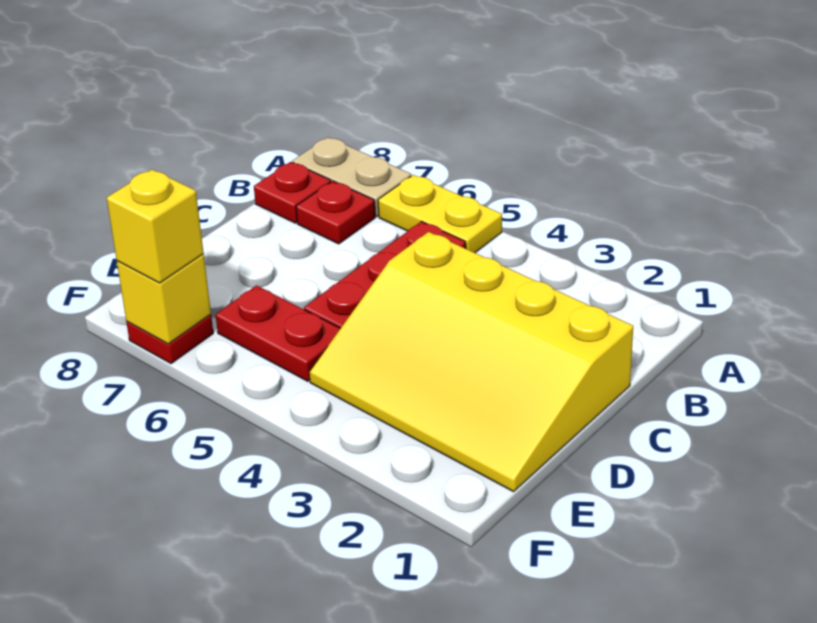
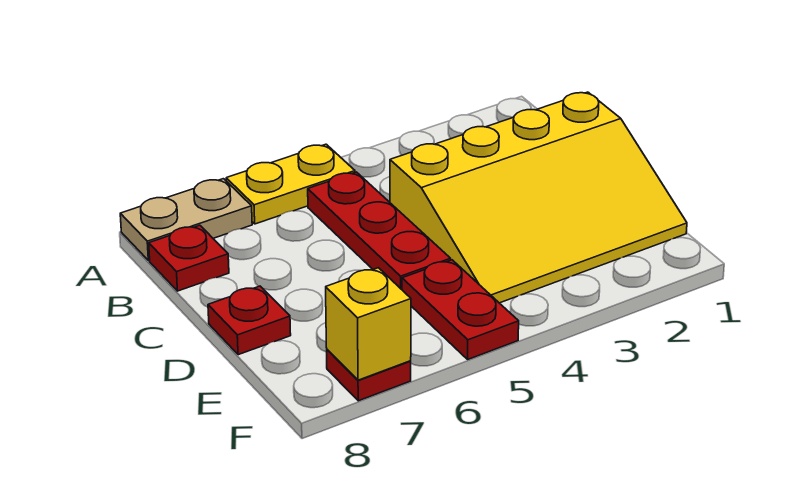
red 1x1 plate [296,181,375,244] -> red 1x1 plate moved to [208,286,291,355]
red 1x2 plate [216,286,341,381] -> red 1x2 plate turned to [402,260,519,359]
yellow 1x1 brick [107,169,204,283] -> none

